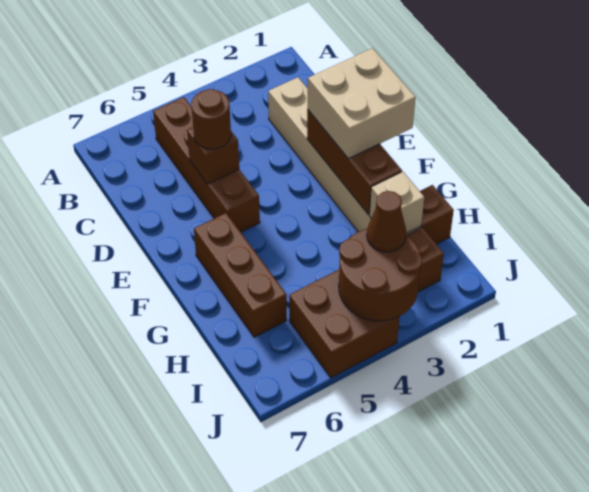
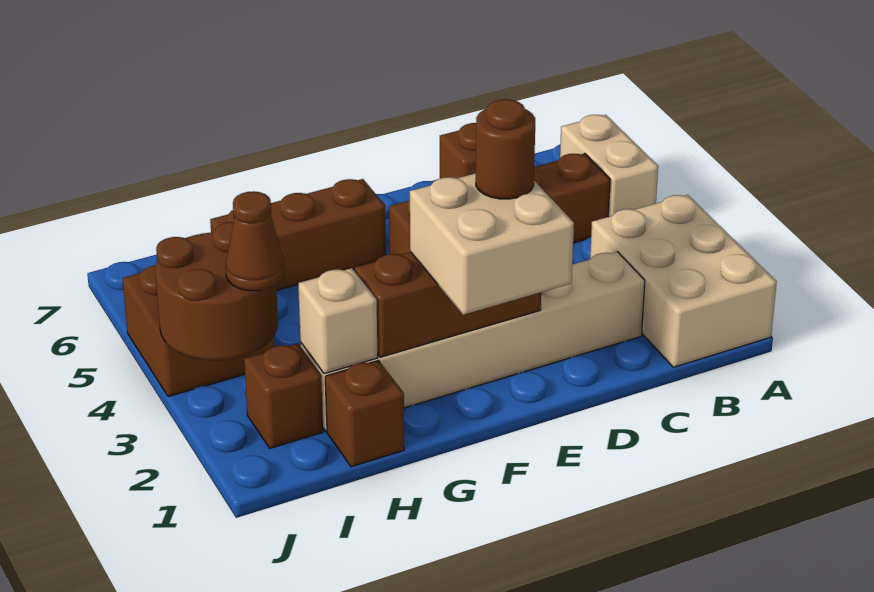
none -> tan 2x3 brick [590,195,777,367]
none -> tan 1x2 brick [560,115,658,217]
brown 1x1 round brick [191,89,231,149] -> brown 1x1 round brick moved to [476,99,535,199]

